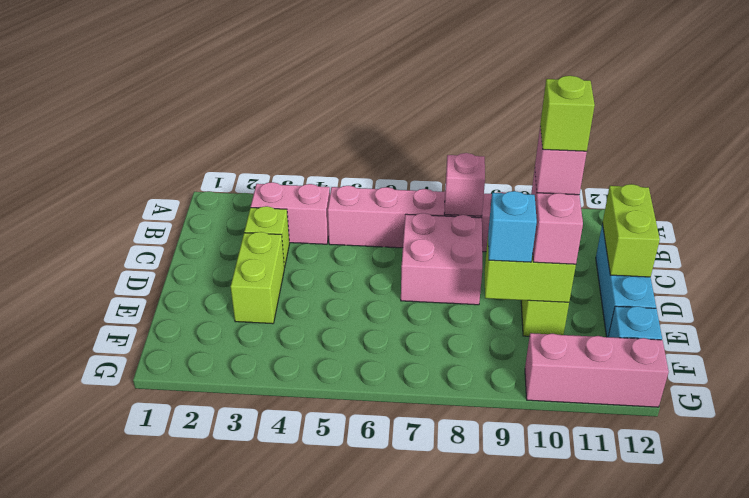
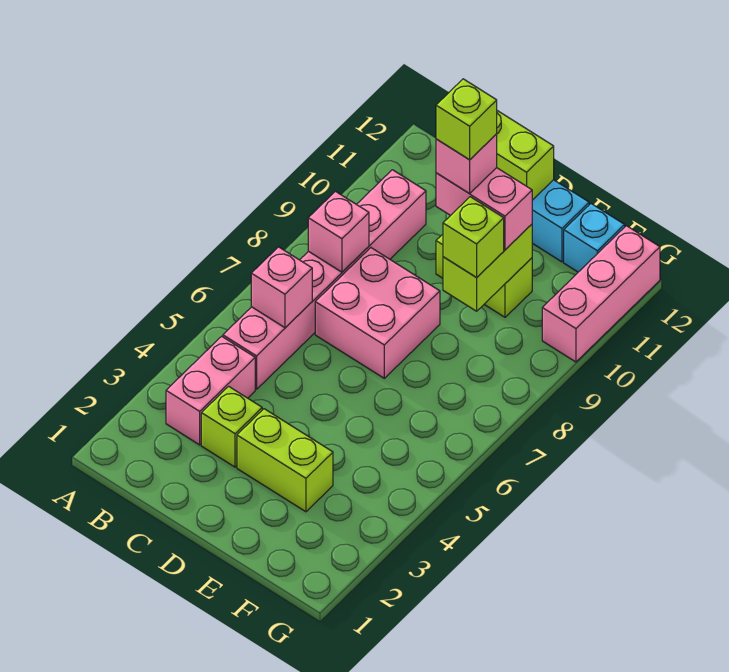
none -> pink 1x1 brick [251,247,312,328]
cyan 1x1 brick [488,191,537,262] -> lime 1x1 brick [443,197,504,278]

